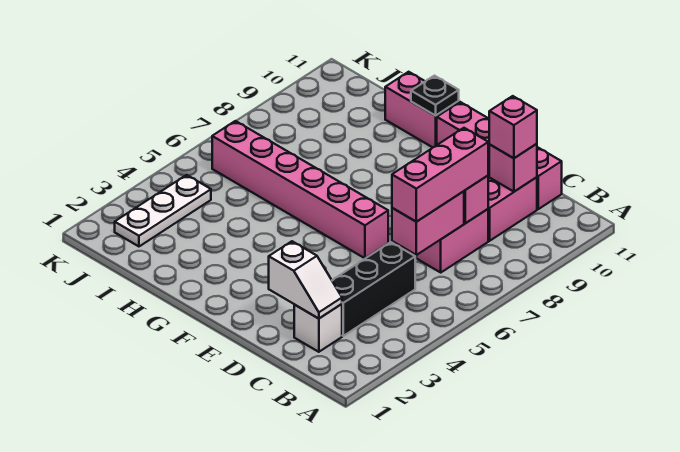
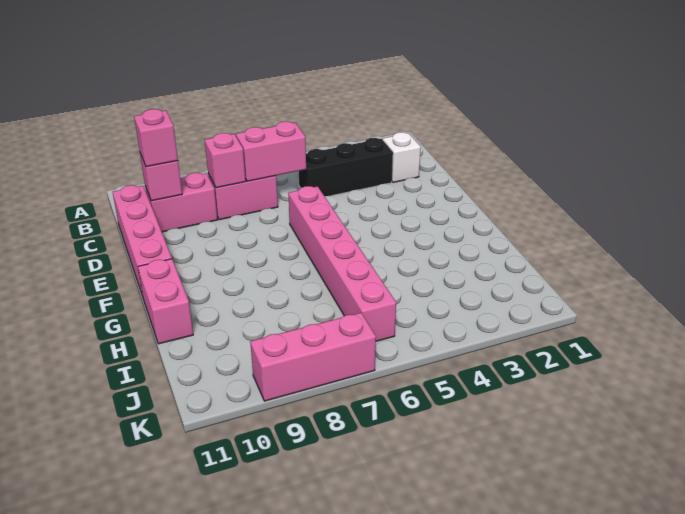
white 1x2 slope [269,241,342,319] -> none
pink 1x3 brick [392,128,488,222] -> pink 1x3 brick moved to [250,313,376,401]
black 1x1 plate [411,76,459,116] -> none
white 1x3 plate [115,175,211,246] -> none

